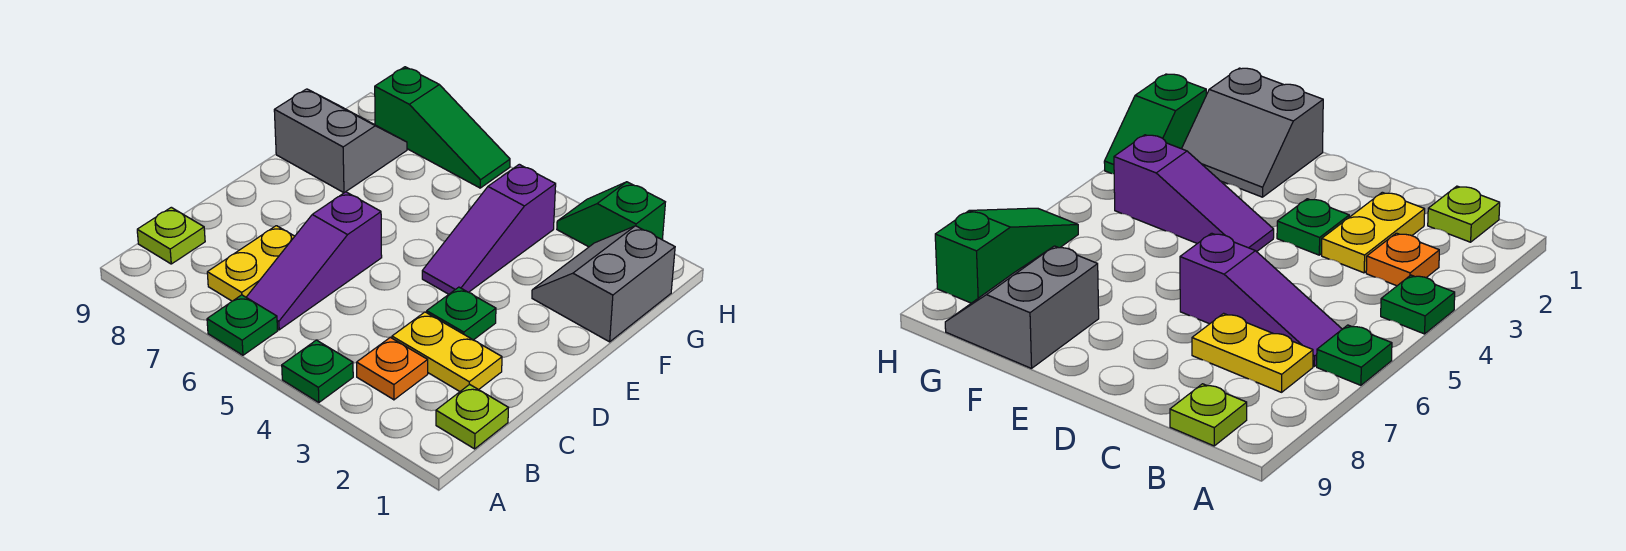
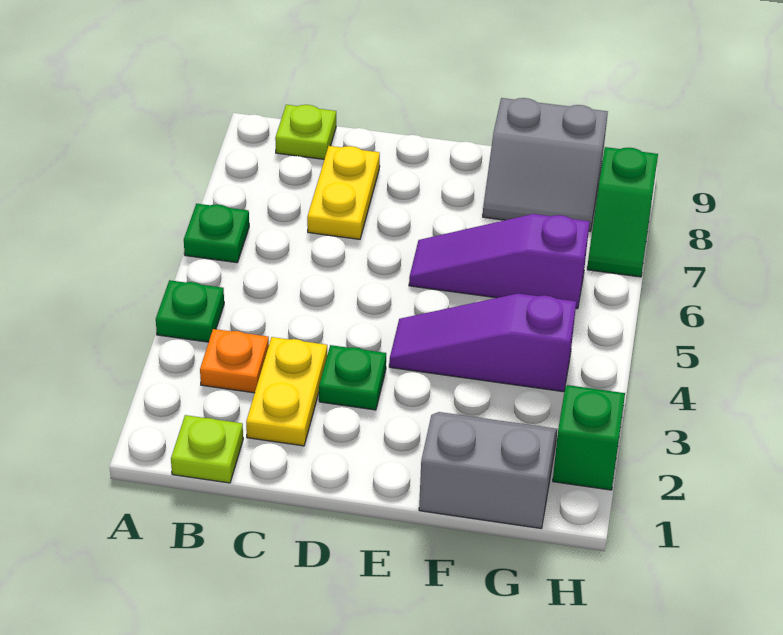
purple 1x3 slope [246,192,382,330] -> purple 1x3 slope moved to [409,214,590,309]
yellow 1x2 plate [207,226,295,301] -> yellow 1x2 plate turned to [307,146,380,239]
grey 2x2 slope [274,89,407,193] -> grey 2x2 slope turned to [483,98,608,231]
green 1x3 slope [375,67,510,188] -> green 1x2 slope [587,147,658,277]

